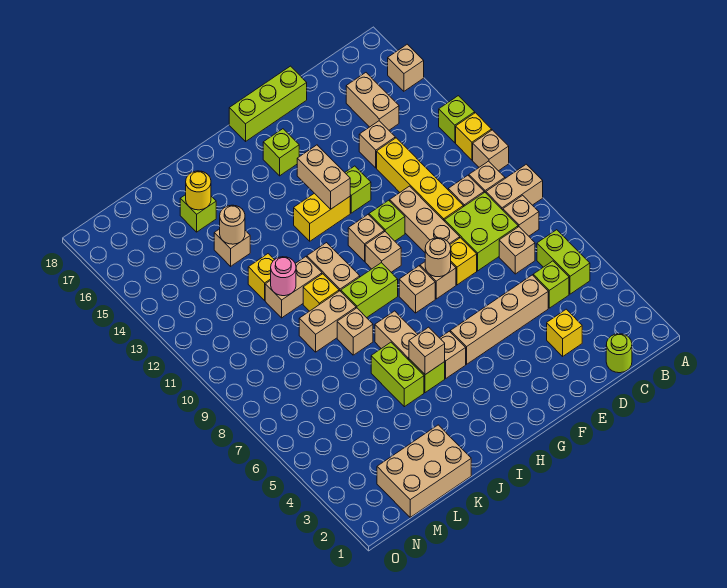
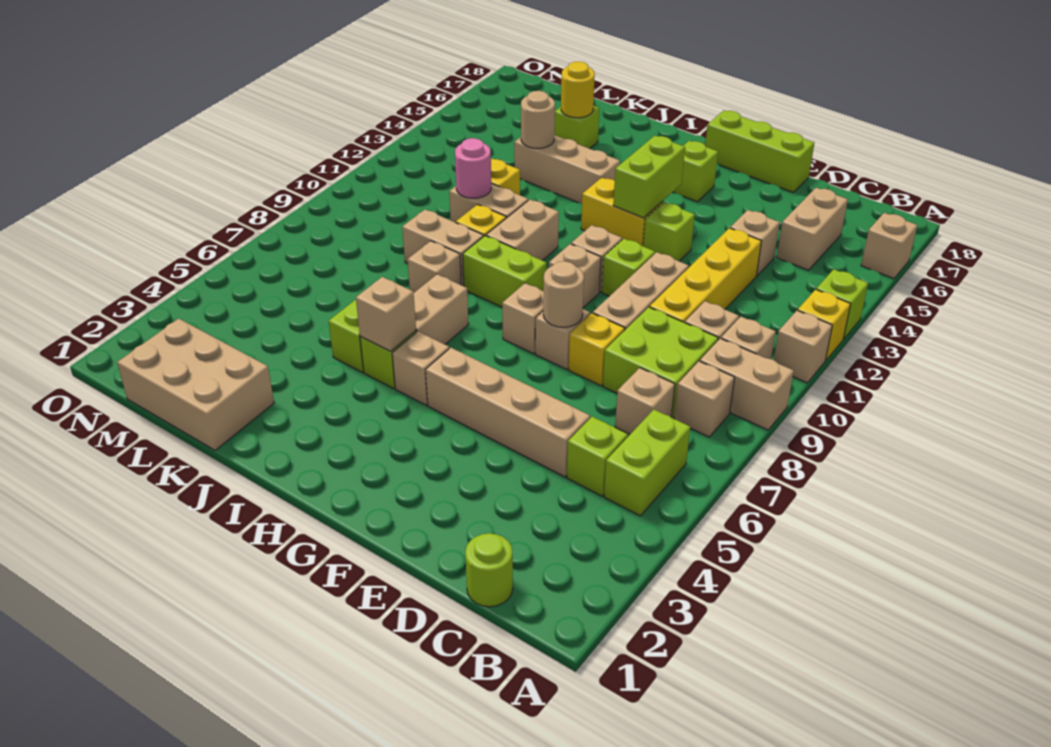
yellow 1x1 brick [547,309,582,356] -> none
tan 1x2 brick [297,145,350,209] -> lime 1x2 brick [613,136,685,218]
tan 1x1 brick [214,229,250,266] -> tan 1x3 brick [514,135,620,204]

